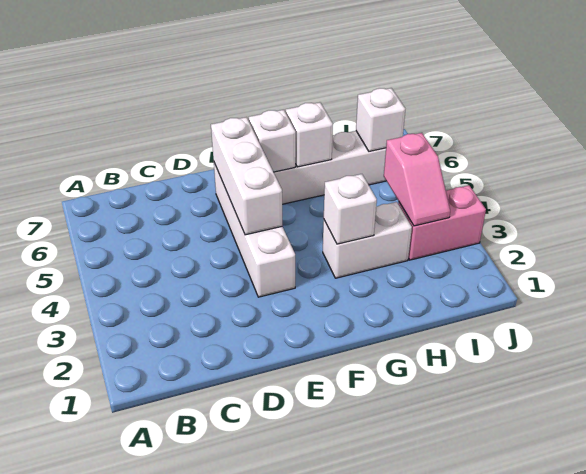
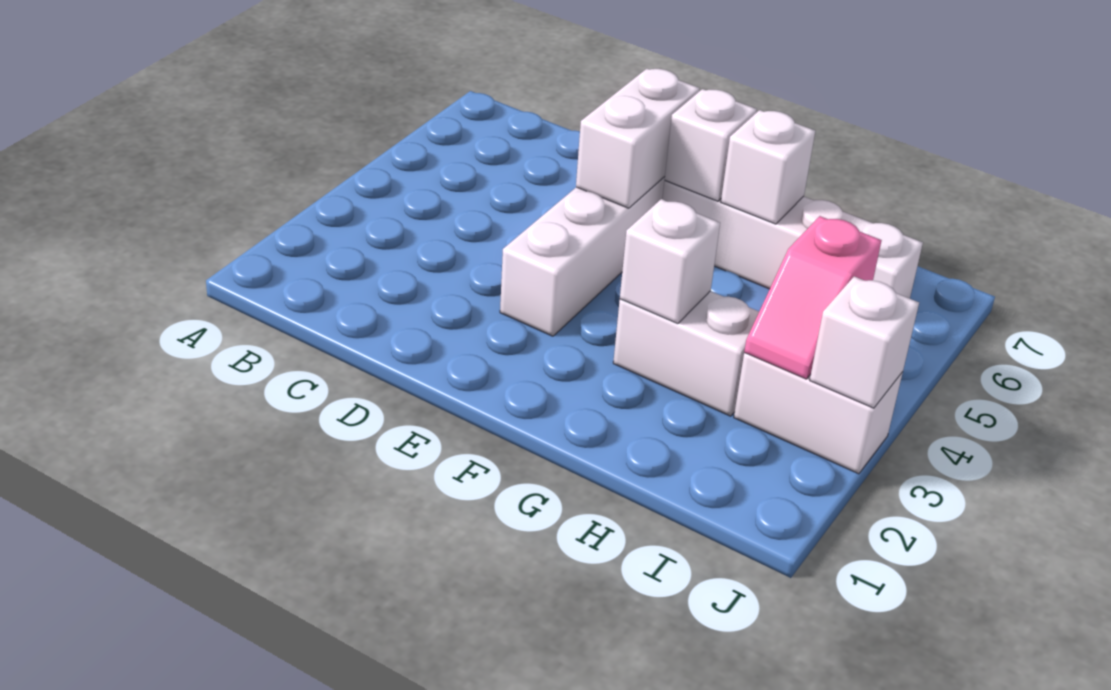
white 1x3 brick [211,117,283,235] -> white 1x2 brick [576,69,700,208]
pink 1x2 brick [398,185,486,260] -> white 1x2 brick [734,353,903,474]
white 1x1 brick [356,88,405,152] -> white 1x1 brick moved to [810,276,919,408]

